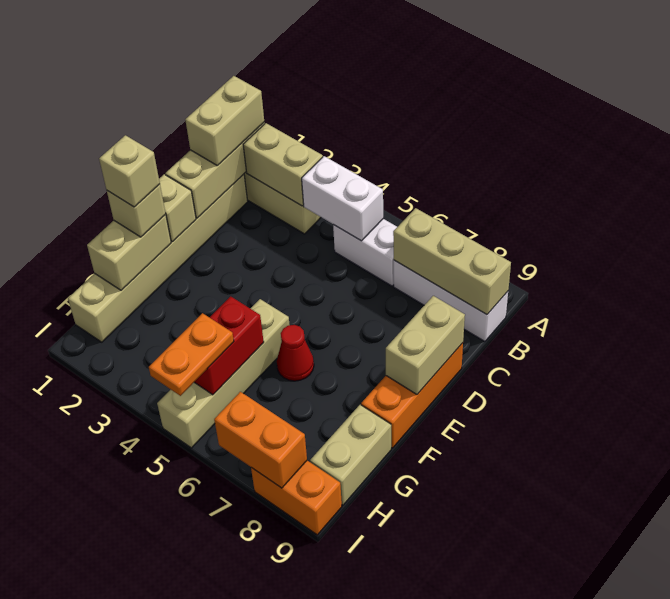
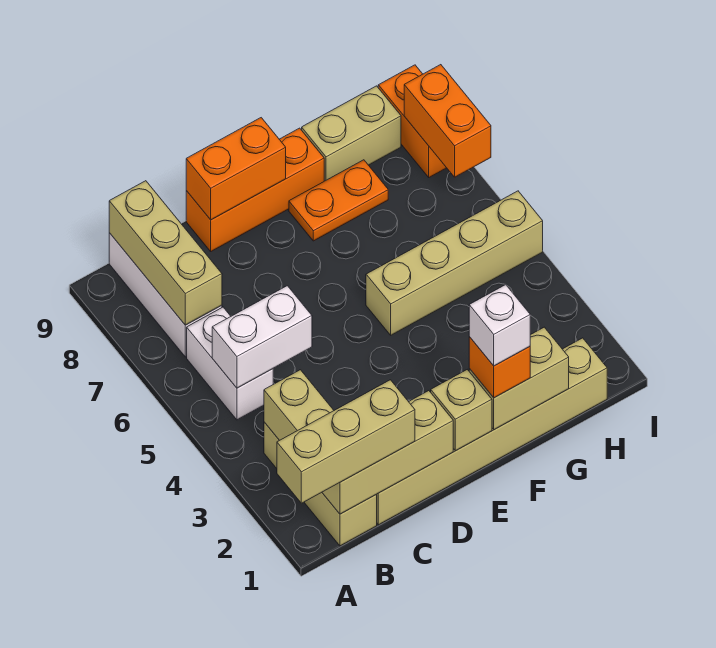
tan 1x2 brick [185,76,264,166] -> tan 1x3 brick [277,380,415,503]
white 1x2 brick [302,156,383,241] -> white 1x2 brick turned to [212,286,312,388]
tan 1x2 brick [386,296,465,394] -> orange 1x2 brick [186,118,286,220]
tan 1x1 brick [107,184,166,237] -> orange 1x1 brick [469,337,530,398]
tan 1x1 brick [99,135,160,207] -> white 1x1 brick [469,285,530,366]
red 1x1 cone [277,325,314,381] -> none
red 1x2 brick [194,296,264,395] -> none
orange 1x2 plate [149,313,234,396] -> orange 1x2 plate moved to [289,160,388,241]

